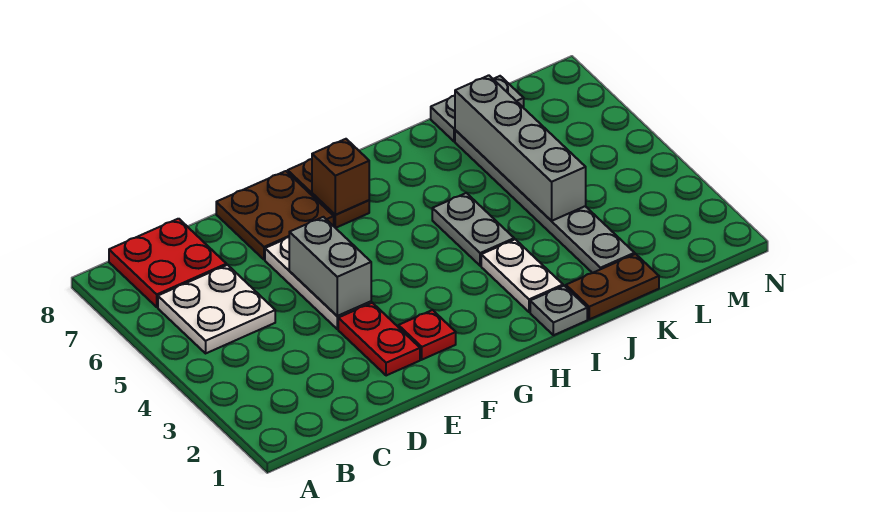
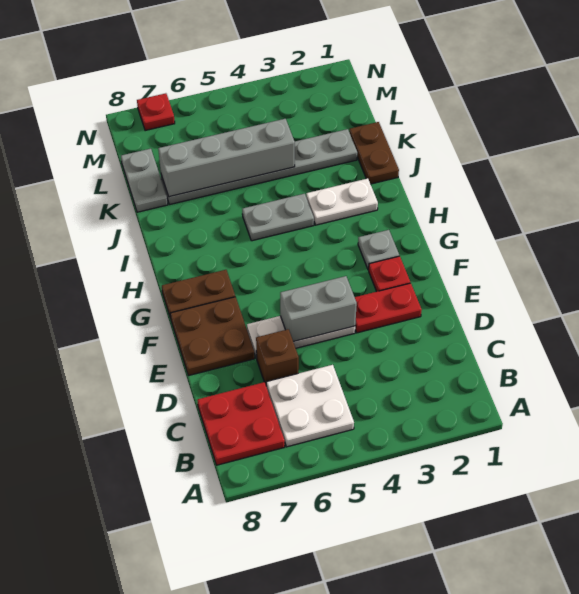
brown 1x1 brick [312,139,369,215] -> brown 1x1 brick moved to [256,329,299,387]
grey 1x1 plate [530,286,587,335] -> grey 1x1 plate moved to [358,230,399,270]
none -> red 1x1 plate [137,93,175,131]

